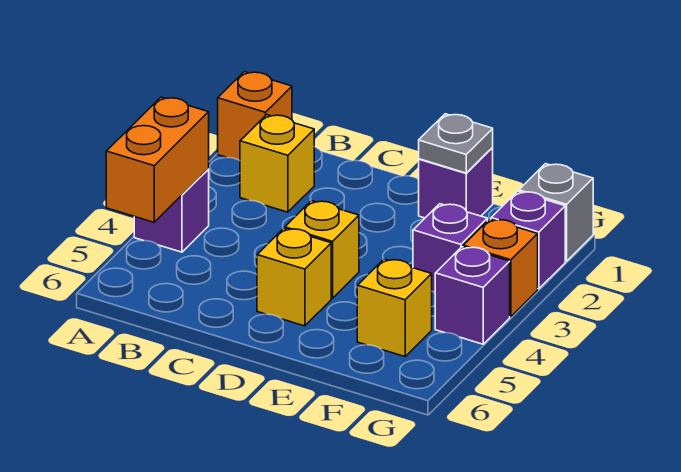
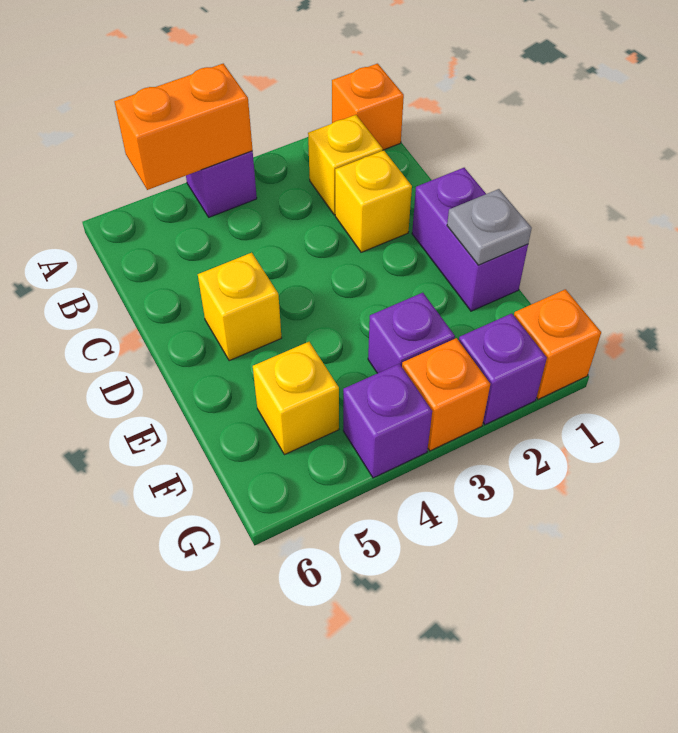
yellow 1x1 brick [285,201,359,298] -> yellow 1x1 brick moved to [335,150,412,252]
purple 1x1 brick [419,148,493,218] -> purple 1x2 brick [412,168,528,311]
grey 1x1 brick [519,164,593,261] -> orange 1x1 brick [514,289,601,399]

